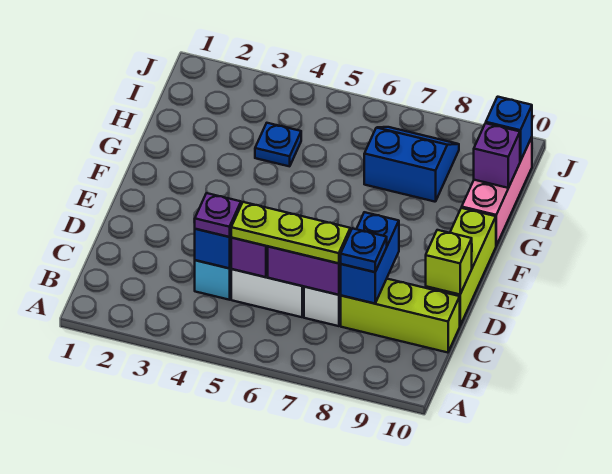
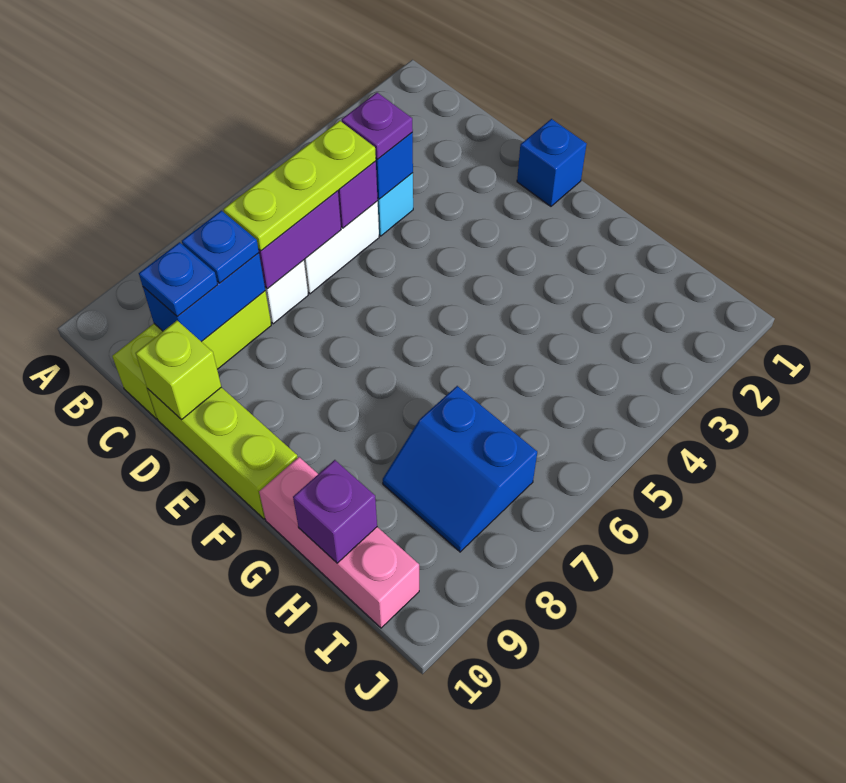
blue 1x2 brick [341,212,399,304] -> blue 1x2 brick turned to [143,253,265,342]
blue 1x1 plate [255,123,301,166] -> blue 1x1 plate moved to [139,242,218,316]
blue 2x2 slope [364,127,459,202] -> blue 2x2 slope turned to [383,386,537,552]
blue 1x1 brick [486,97,532,161] -> blue 1x1 brick moved to [517,119,587,206]

